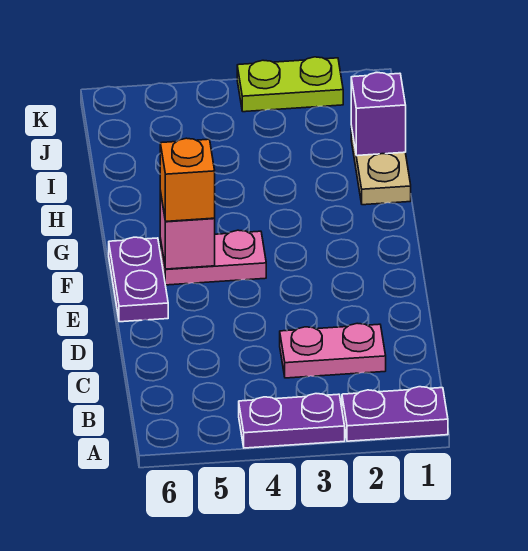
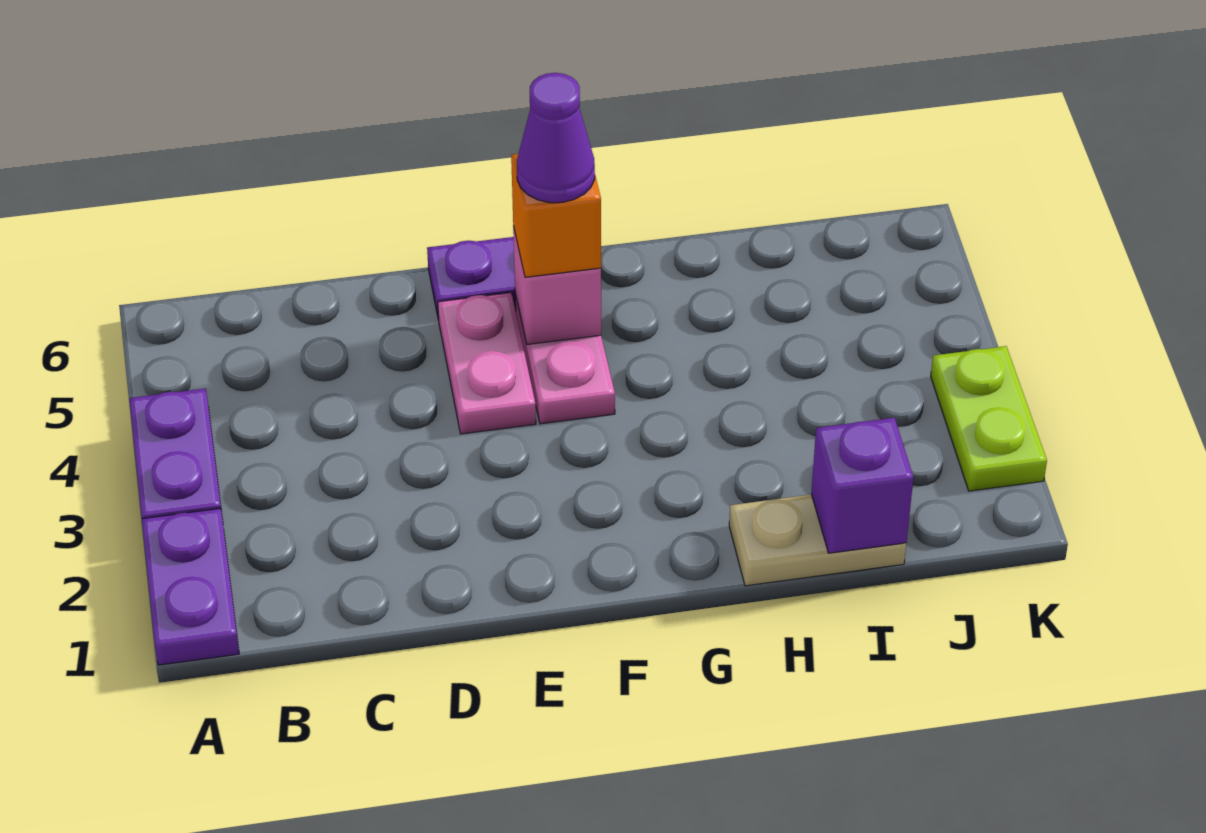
pink 1x2 plate [280,323,386,378] -> pink 1x2 plate moved to [438,293,536,434]
none -> purple 1x1 cone [517,73,595,203]

